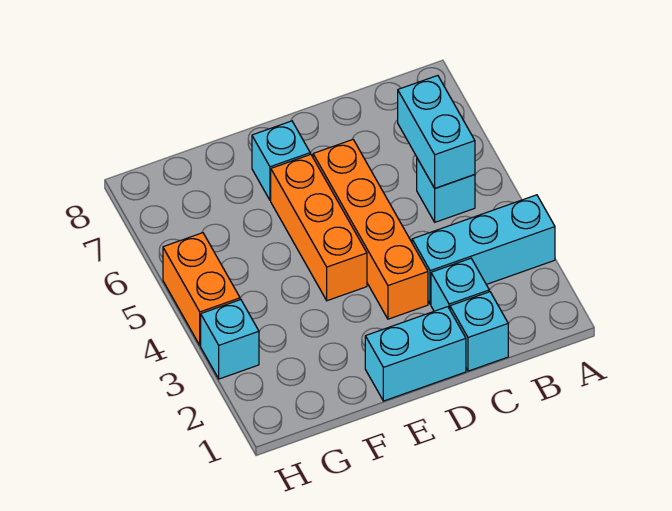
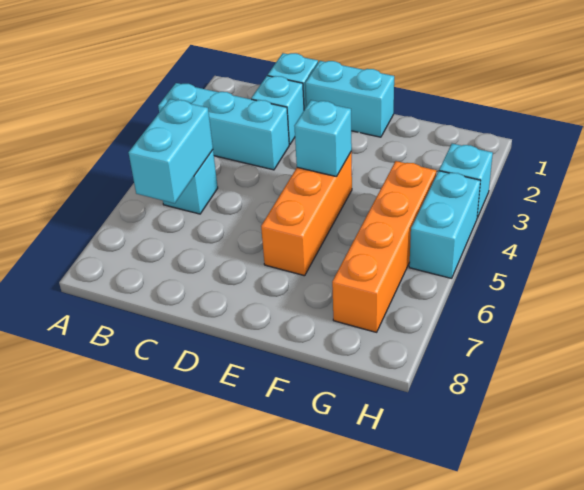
orange 1x4 brick [313,139,428,319] -> orange 1x4 brick moved to [332,161,436,332]
cyan 1x1 brick [252,121,310,200] -> cyan 1x1 brick moved to [295,100,352,177]
orange 1x2 brick [163,233,240,346] -> cyan 1x2 brick [409,171,480,278]

